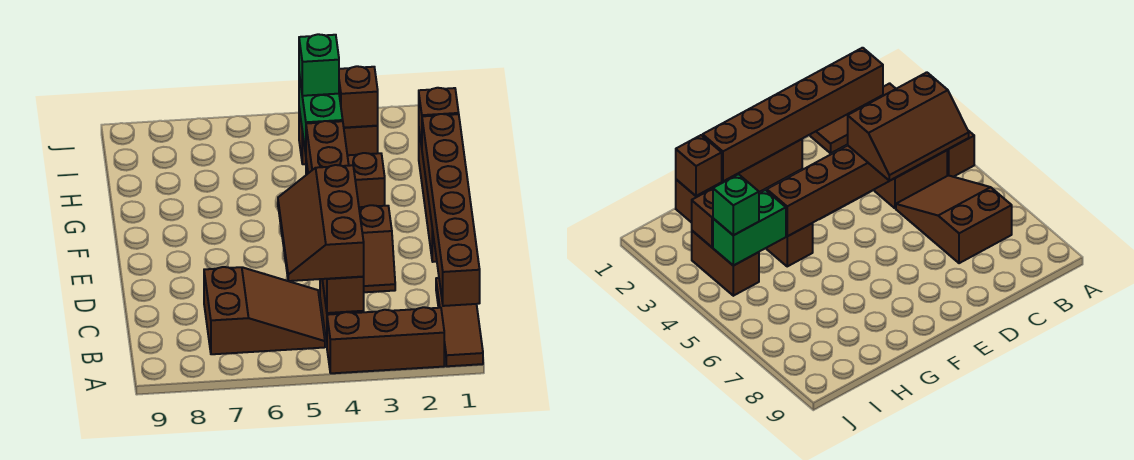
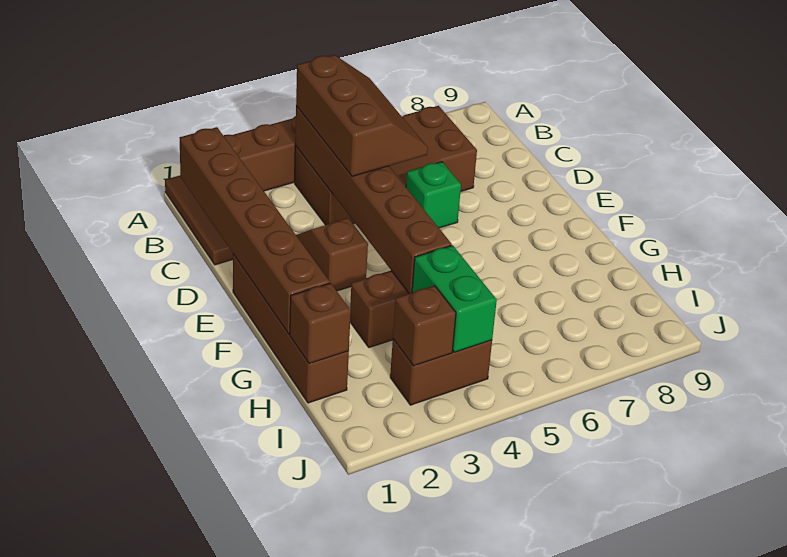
green 1x1 brick [299,34,339,96] -> green 1x1 brick moved to [406,162,461,228]

